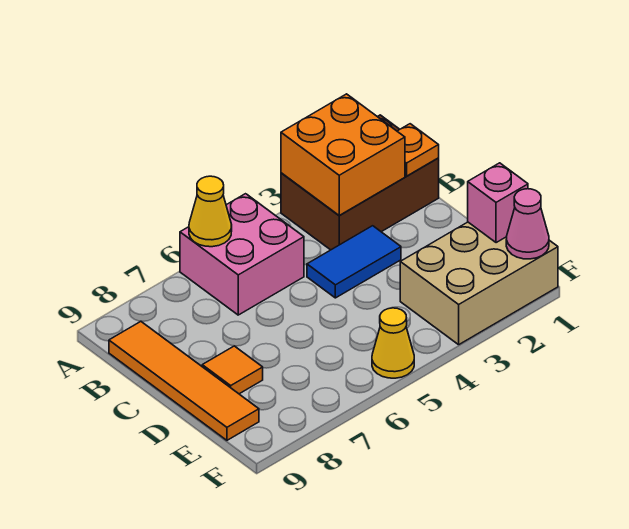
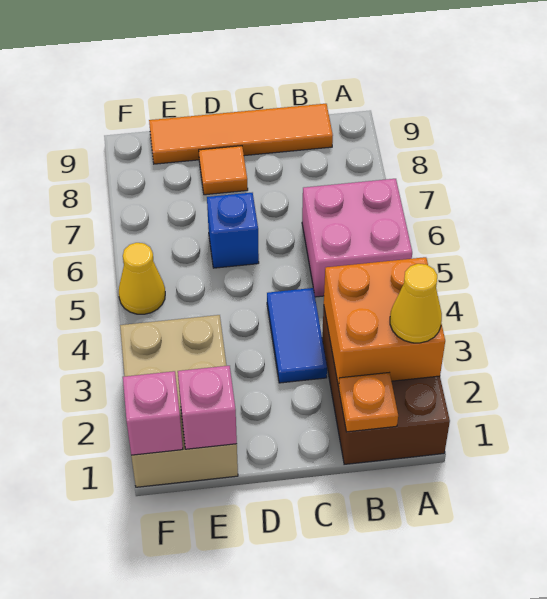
yellow 1x1 cone [189,176,232,247] -> yellow 1x1 cone moved to [390,264,442,343]
none -> blue 1x1 brick [207,193,259,268]
pink 1x1 cone [506,189,549,259] -> pink 1x1 brick [123,371,183,455]

